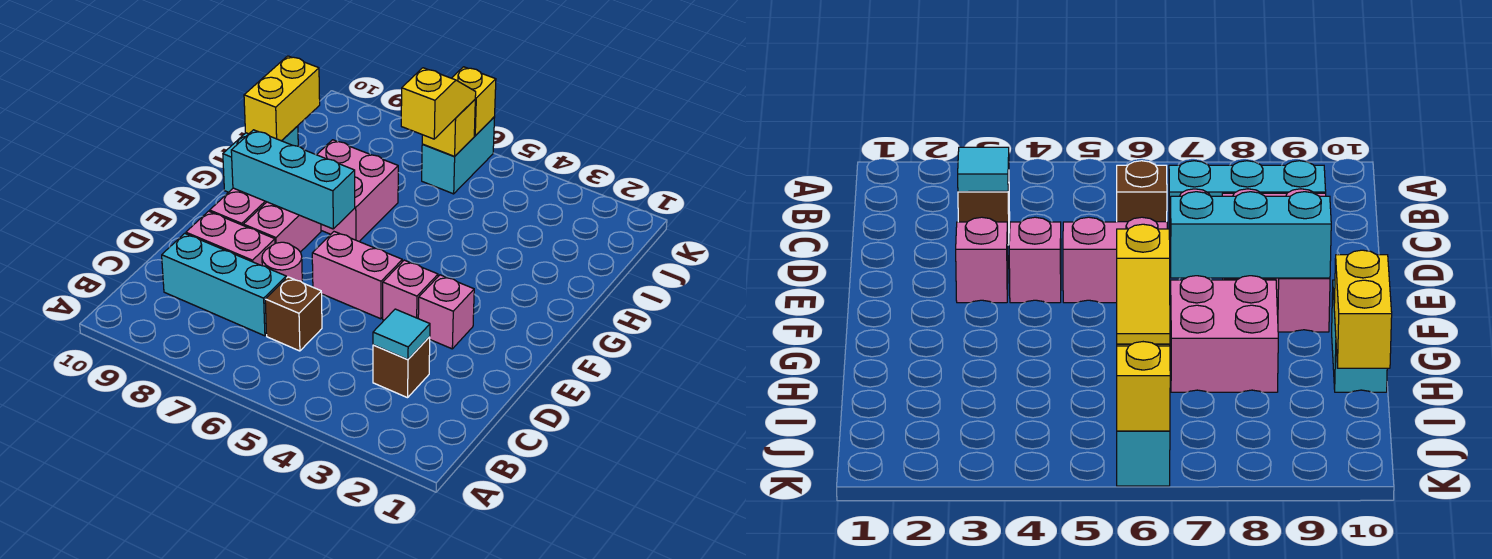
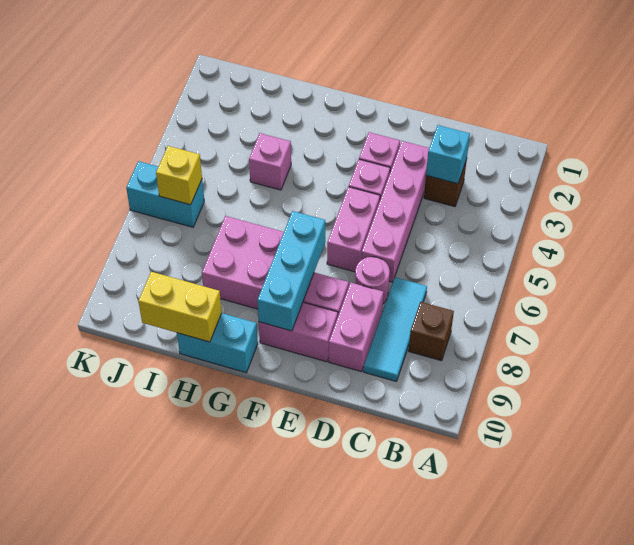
cyan 1x1 tile [373,309,430,360] -> cyan 1x1 brick [426,125,470,184]
brown 1x1 brick [265,277,322,351] -> brown 1x1 brick moved to [409,302,454,361]
cyan 1x3 brick [162,233,286,336] -> cyan 1x3 tile [363,277,427,381]
none -> pink 1x4 brick [361,141,429,282]
none -> pink 1x1 brick [249,133,291,190]
yellow 1x2 slope [401,68,476,139] -> none
yellow 1x1 brick [452,67,496,136] -> none

